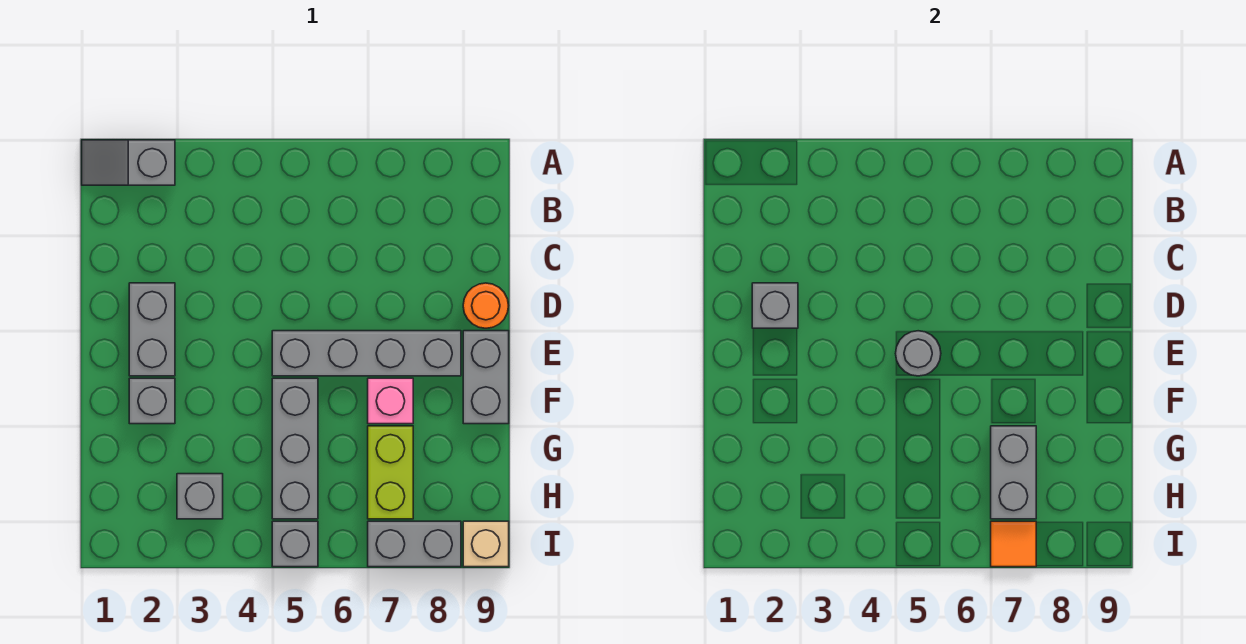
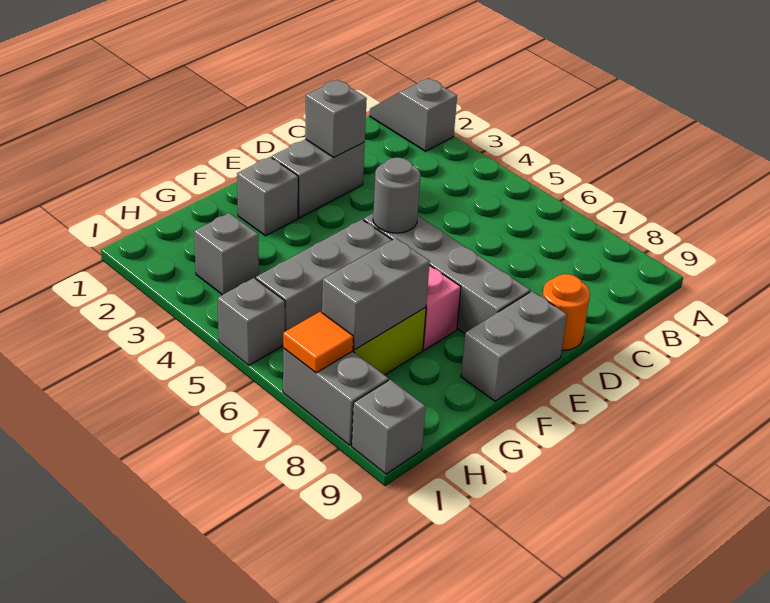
tan 1x1 brick [463,521,509,567] -> grey 1x1 brick [352,380,425,474]

